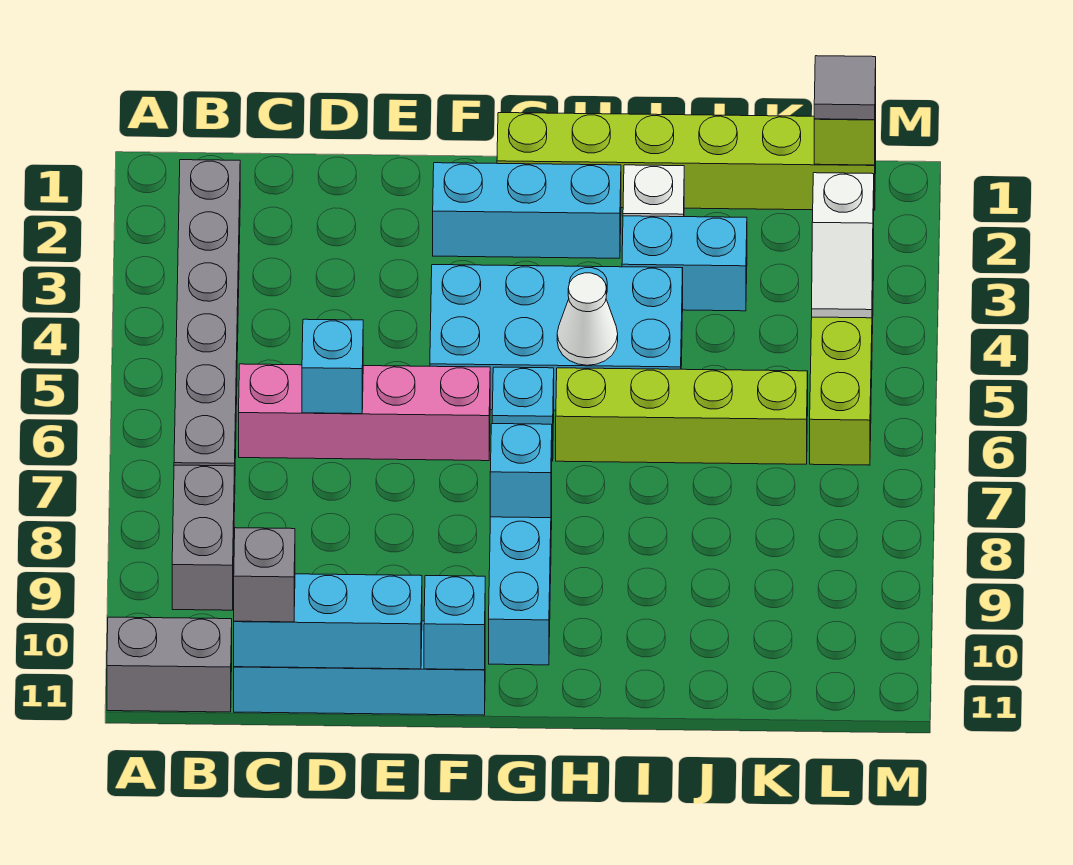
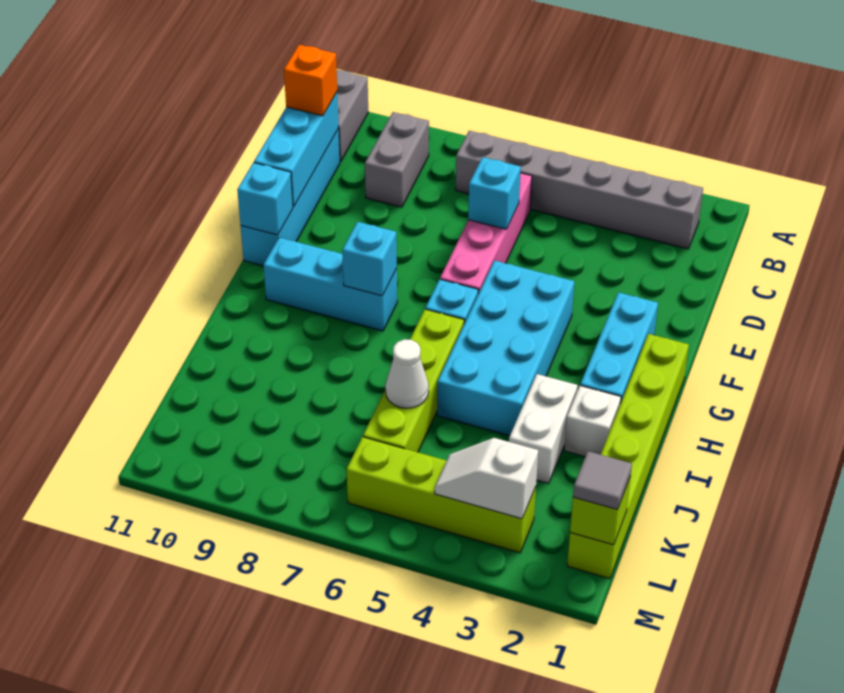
grey 1x2 brick [172,465,235,610] -> grey 1x2 brick turned to [365,112,429,207]
grey 1x1 brick [234,528,295,622] -> orange 1x1 brick [284,45,337,116]
white 1x1 cone [557,273,618,365] -> white 1x1 cone moved to [385,339,429,408]
cyan 1x2 brick [622,216,747,311] -> white 1x2 brick [509,374,578,483]

